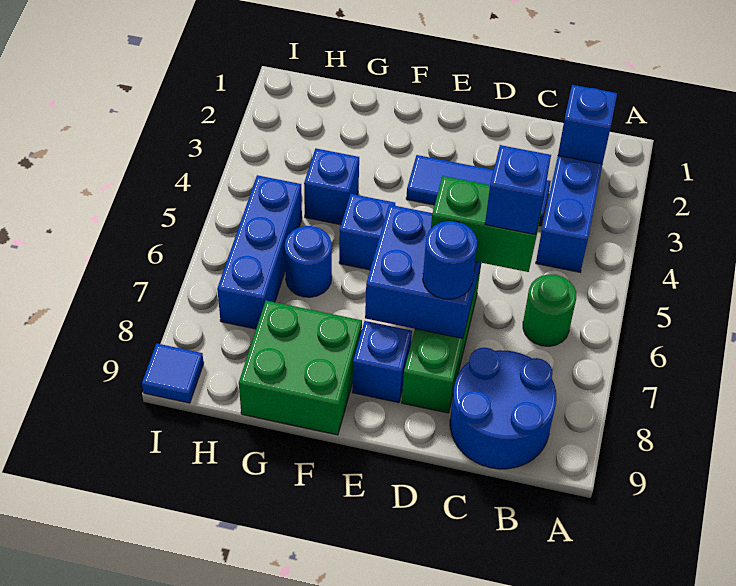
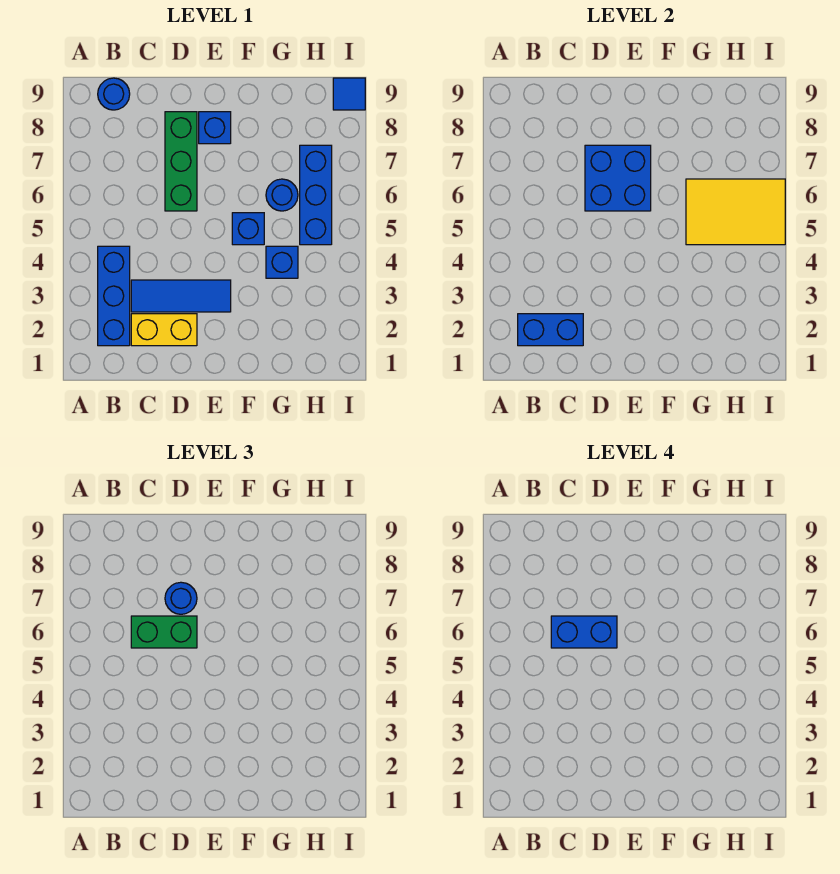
blue 1x1 brick [558,85,617,164] -> blue 1x2 brick [518,314,583,346]
green 1x1 round brick [523,274,576,346] -> none
blue 2x2 round brick [450,348,556,469] -> blue 1x1 round brick [98,78,130,110]
none -> yellow 1x2 brick [131,314,197,346]
blue 1x1 brick [485,145,551,234] -> blue 1x2 brick [551,616,617,648]
green 2x2 brick [239,301,362,435] -> none
none -> yellow 2x3 tile [686,179,785,245]

